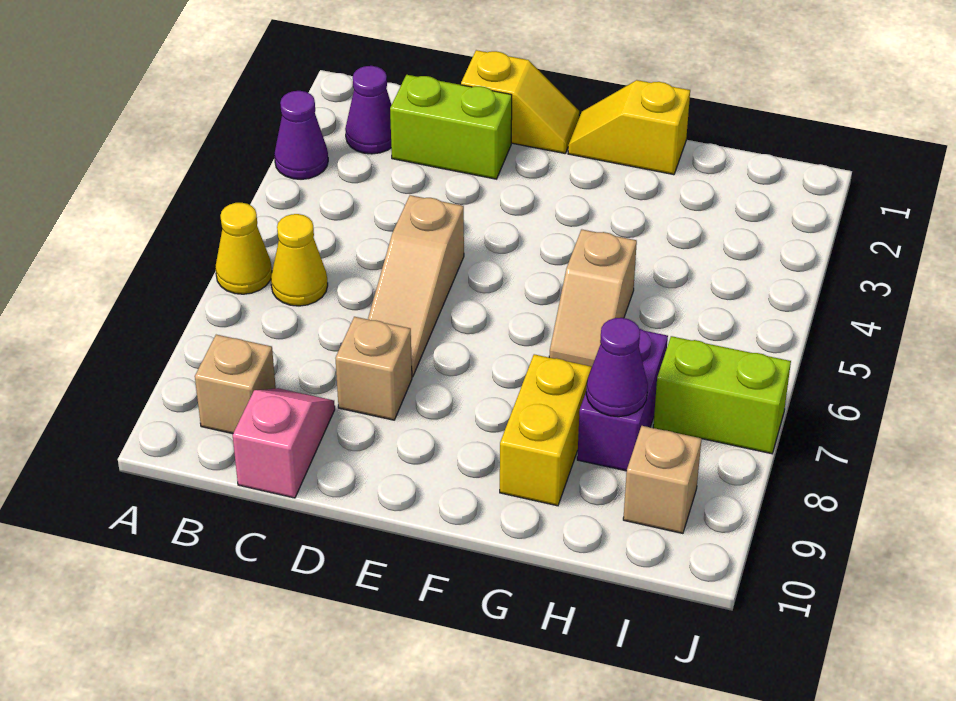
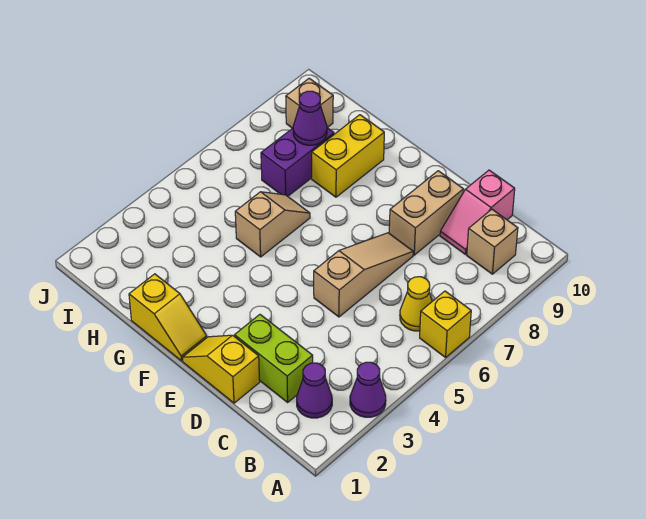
yellow 1x1 cone [215,203,272,294] -> yellow 1x1 brick [420,291,471,357]
tan 1x1 brick [335,317,412,420] -> tan 1x2 brick [389,171,464,255]
lime 1x2 brick [653,336,791,454] -> none

